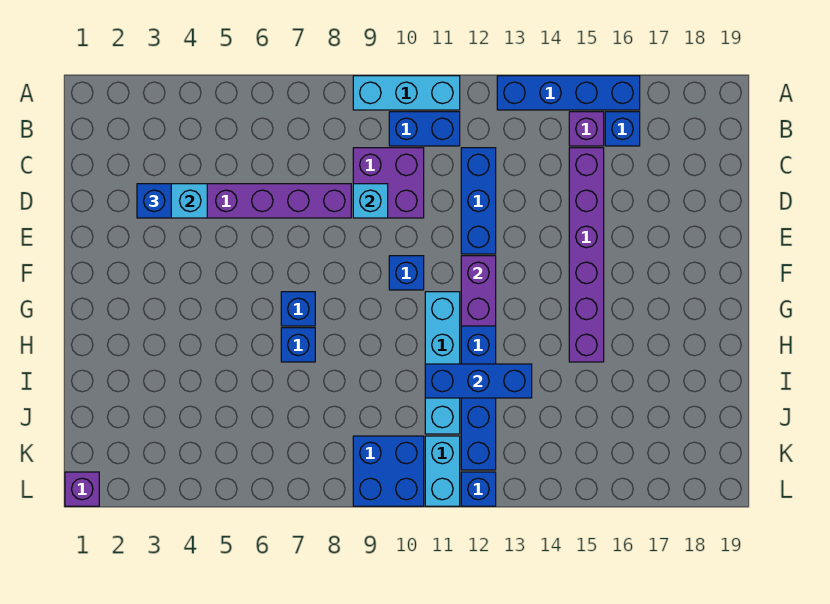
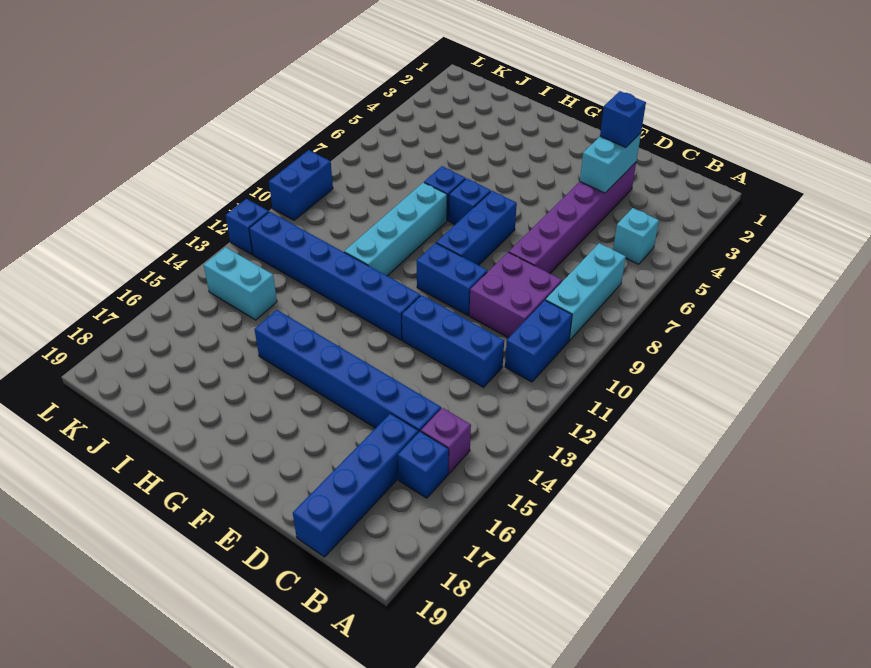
cyan 1x3 brick [353,76,460,110] -> cyan 1x3 brick moved to [546,243,626,340]
blue 1x4 brick [497,76,640,110] -> blue 1x4 brick moved to [293,413,418,557]
purple 1x6 brick [569,148,604,362] -> blue 1x6 brick [254,310,441,433]
cyan 1x1 brick [353,184,388,218] -> cyan 1x1 brick moved to [613,208,659,264]
blue 1x1 brick [389,256,424,290] -> blue 1x2 brick [417,243,488,315]
purple 1x2 brick [461,256,496,326] -> none
cyan 1x4 brick [425,292,460,434] -> cyan 1x4 brick turned to [344,182,447,276]
blue 1x3 brick [425,364,532,398] -> blue 1x3 brick moved to [436,191,517,265]
blue 2x2 brick [353,436,424,506] -> blue 1x2 brick [269,150,333,220]
cyan 1x2 brick [425,436,460,506] -> cyan 1x2 brick moved to [204,247,277,320]
purple 1x1 brick [65,472,99,506] -> none

